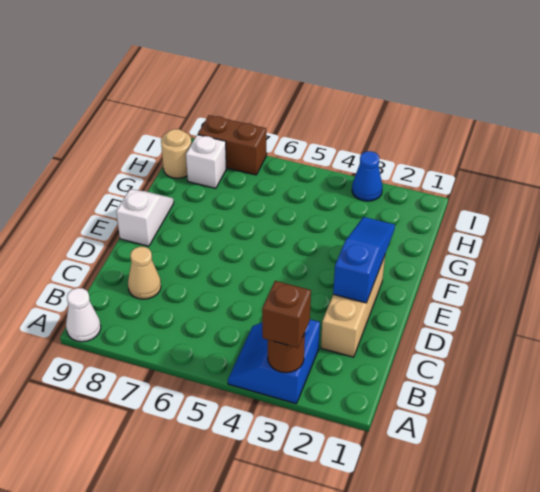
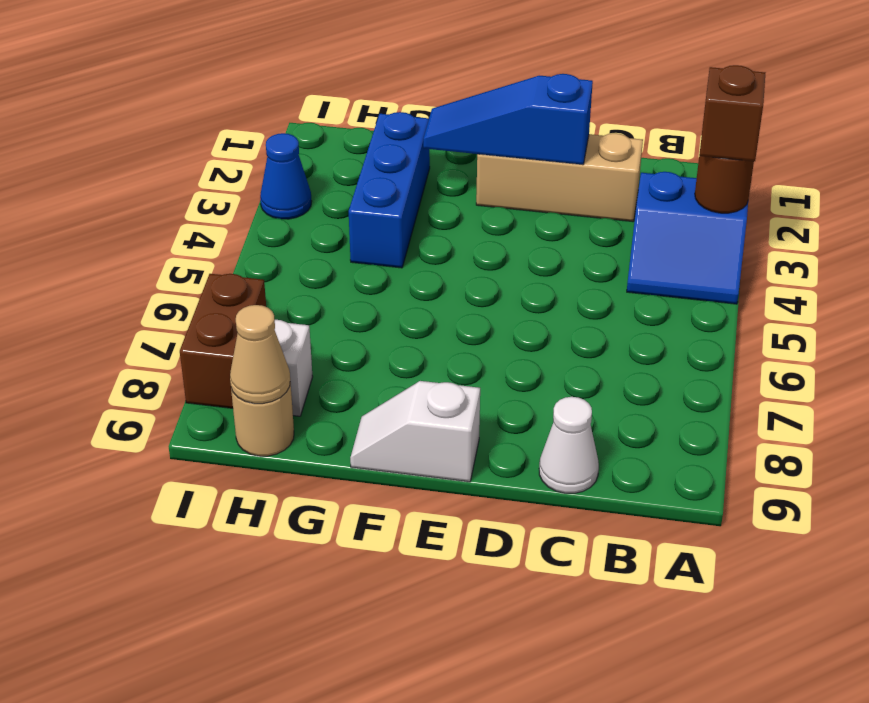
white 1x1 cone [66,288,101,342] -> white 1x1 cone moved to [539,397,599,493]
tan 1x1 cone [128,247,161,299] -> tan 1x1 cone moved to [230,305,290,404]
none -> blue 1x3 brick [349,112,430,268]

